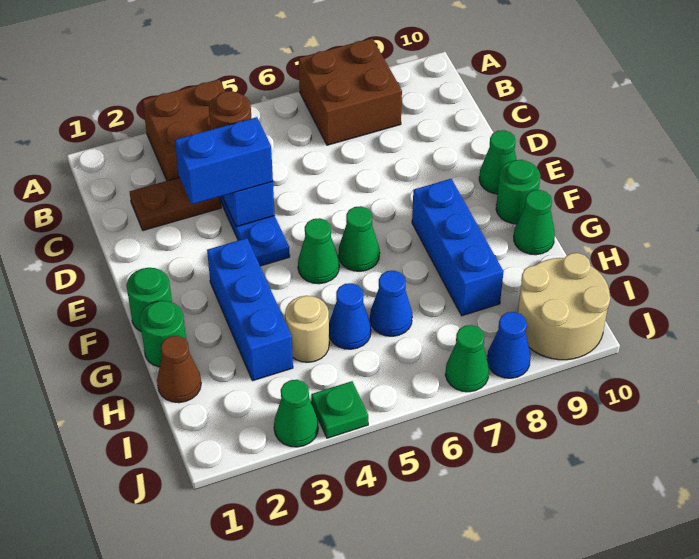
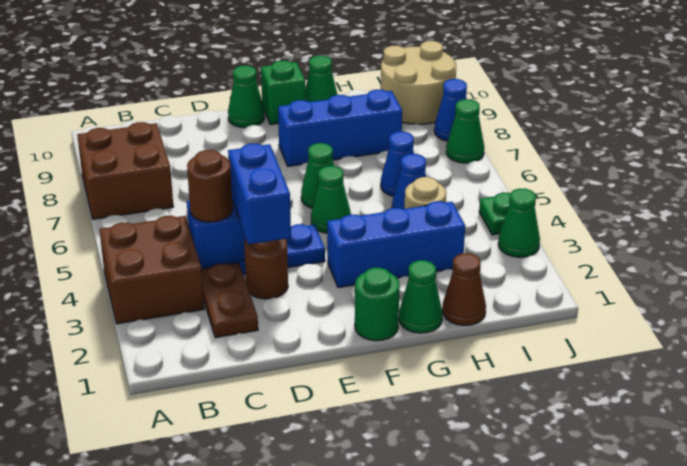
none -> brown 1x1 round brick [244,239,288,299]
green 1x1 round brick [496,160,540,224] -> green 1x1 brick [261,61,306,125]
green 1x1 round brick [140,301,186,367] -> green 1x1 cone [399,260,443,333]

